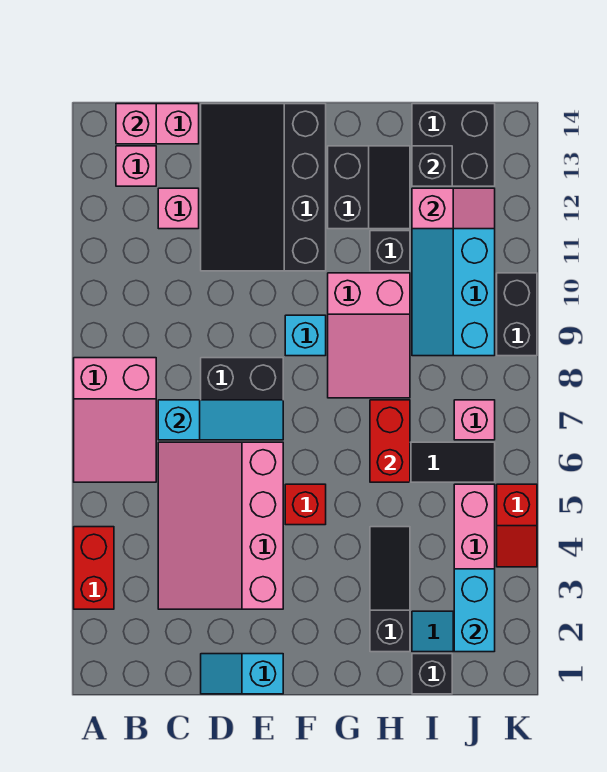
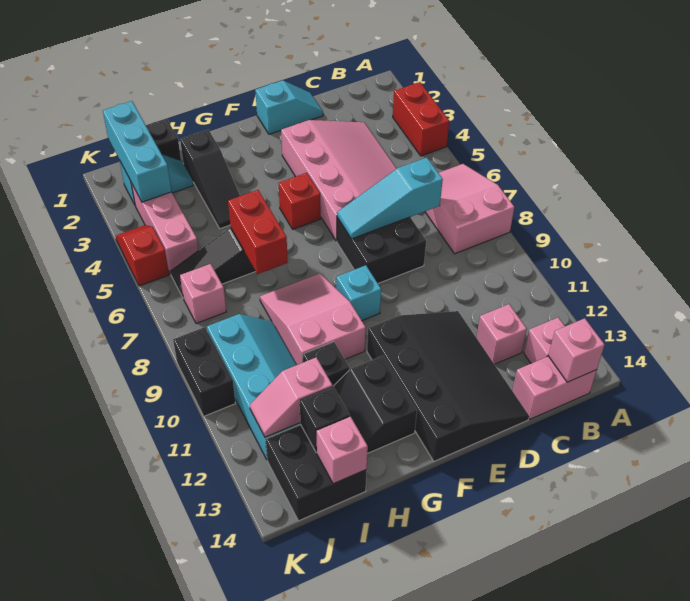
none -> pink 1x1 brick [317,417,368,484]
cyan 1x2 brick [454,569,495,652] -> cyan 1x3 brick [103,101,172,202]

